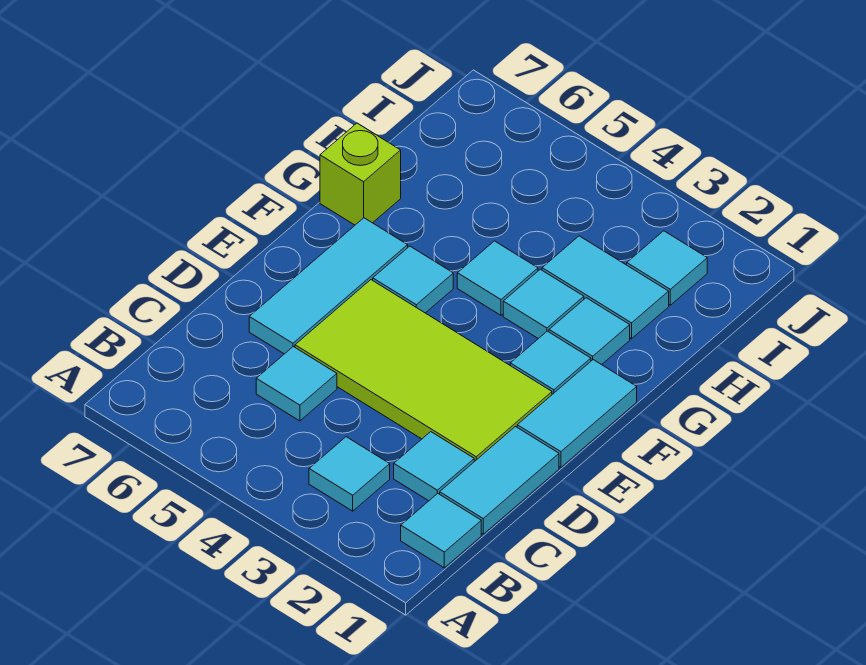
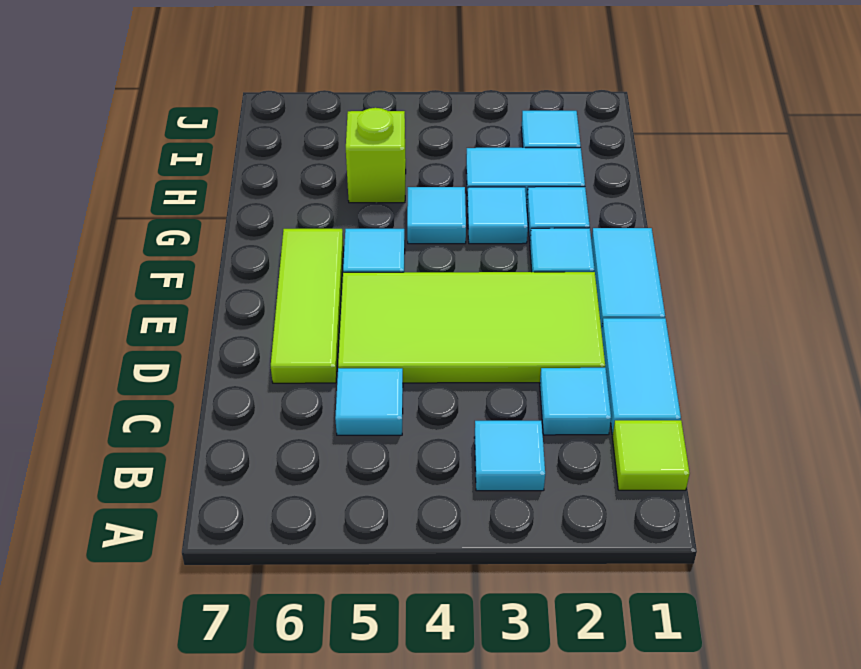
cyan 1x1 tile [401,493,481,568] -> lime 1x1 tile [612,420,690,490]
cyan 1x3 tile [249,218,408,354] -> lime 1x3 tile [271,229,343,383]
lime 1x1 brick [320,123,401,225] -> lime 1x1 brick moved to [346,108,406,203]

